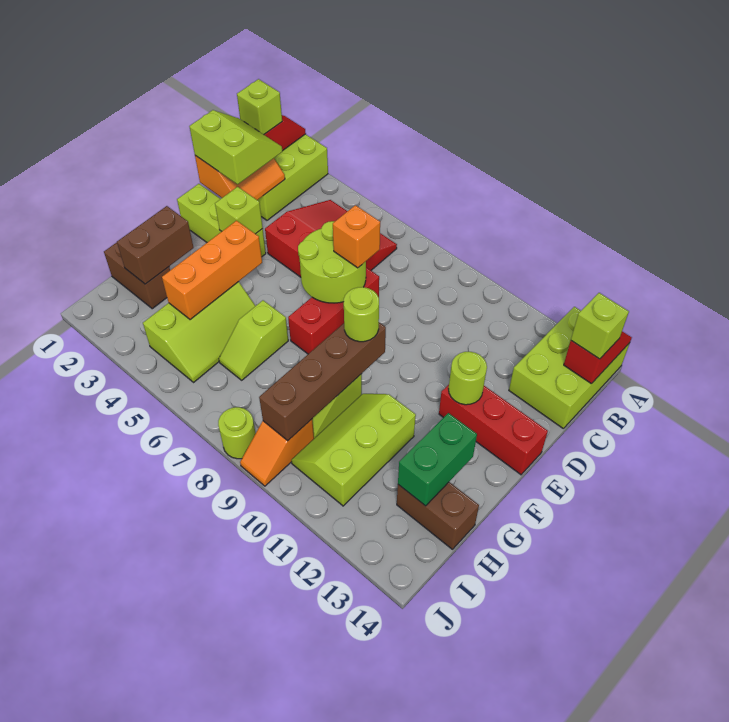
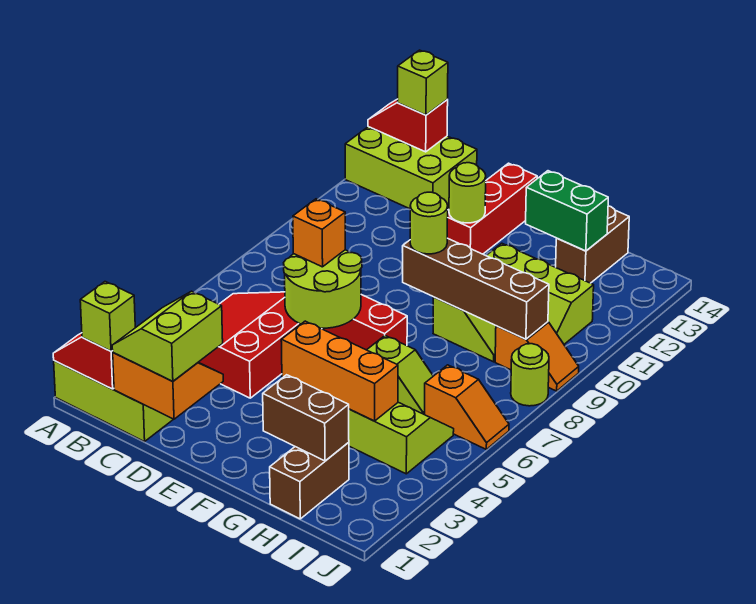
lime 1x3 brick [177,184,266,257] -> none
lime 1x1 brick [215,187,263,234] -> none
none -> orange 1x2 slope [425,365,509,449]

